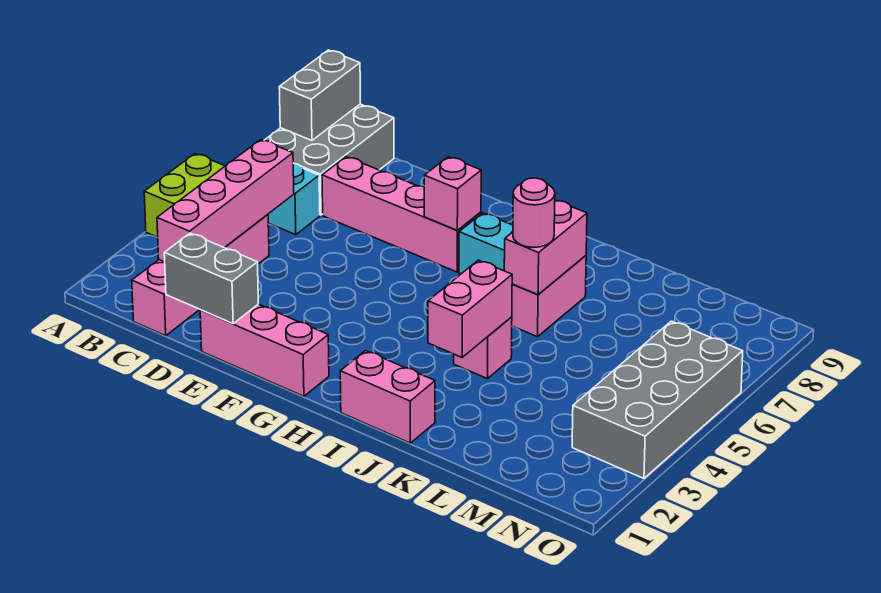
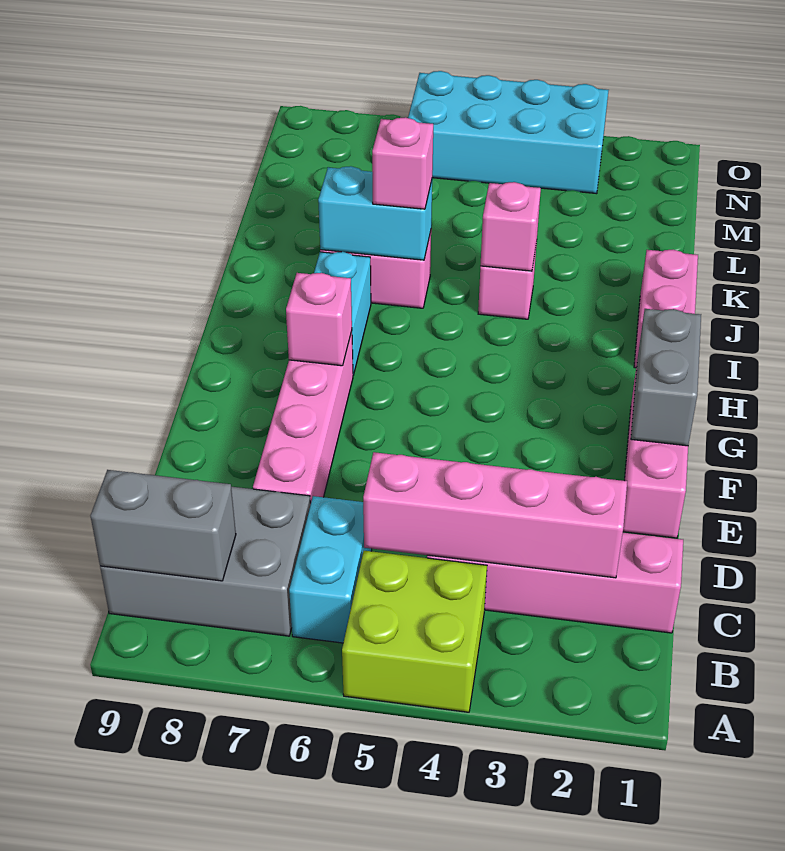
grey 1x2 brick [164,233,258,324] -> grey 1x2 brick moved to [631,309,701,446]
pink 1x2 brick [428,260,512,357] -> pink 1x1 brick [480,182,541,271]
pink 1x2 brick [504,200,587,295] -> cyan 1x2 brick [318,166,432,260]
pink 1x1 round brick [513,178,555,247] -> pink 1x1 brick [372,117,433,209]
grey 2x4 brick [572,321,743,478] -> cyan 2x4 brick [408,71,609,194]

